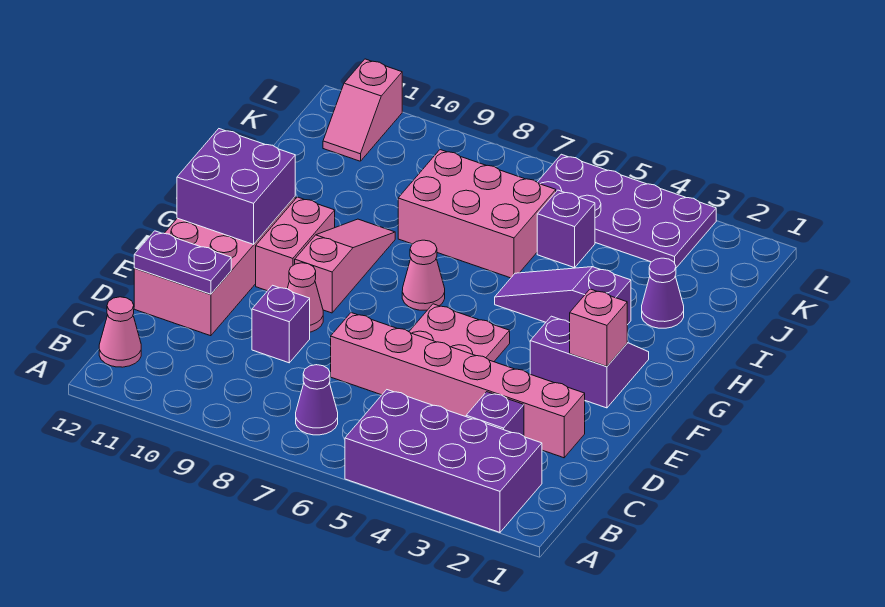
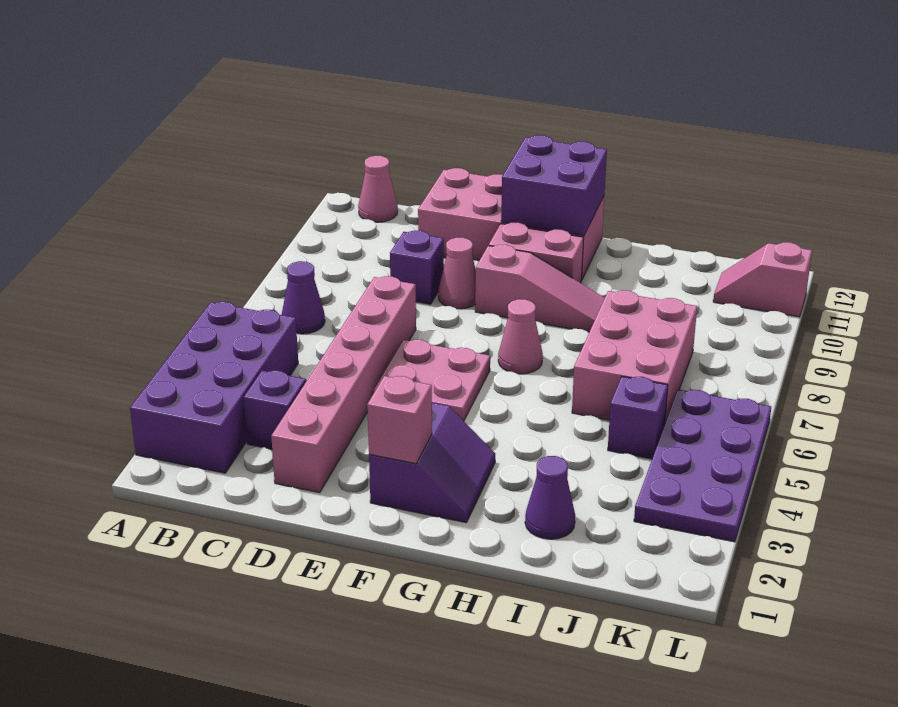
purple 1x2 plate [134,231,231,294] -> none
purple 1x3 slope [495,267,631,325] -> none

